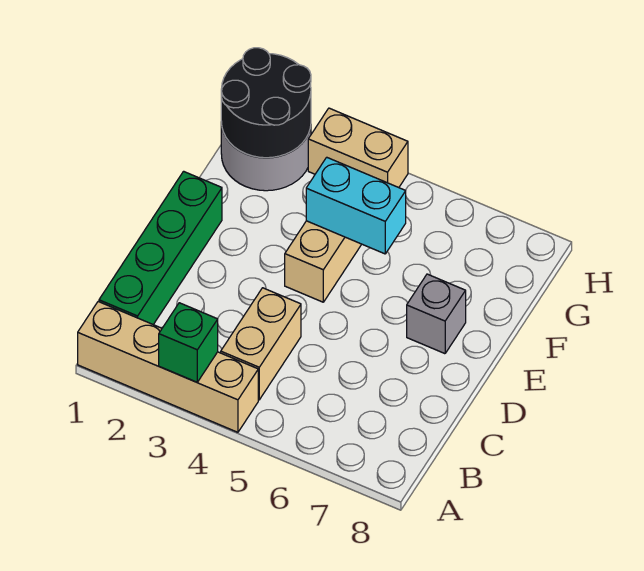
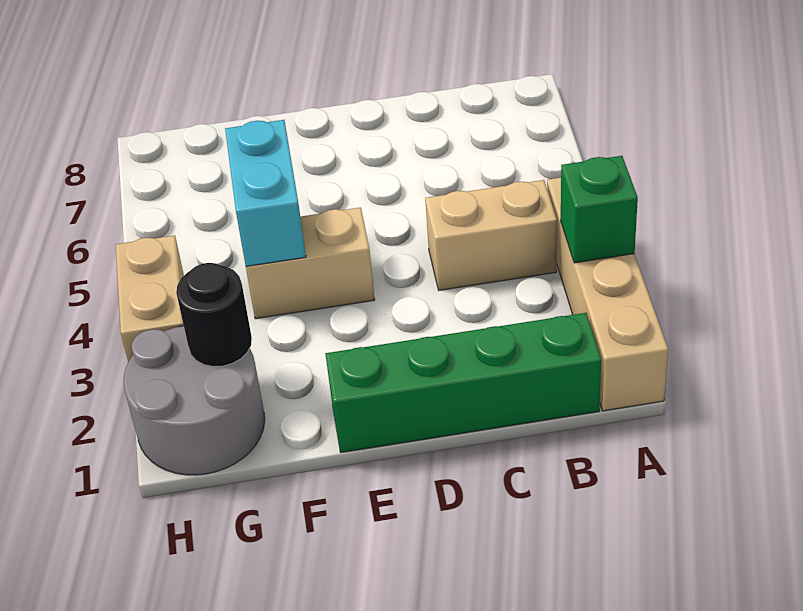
grey 1x1 brick [407,274,466,354] -> none
black 2x2 round brick [221,48,311,158] -> black 1x1 round brick [176,263,252,367]

